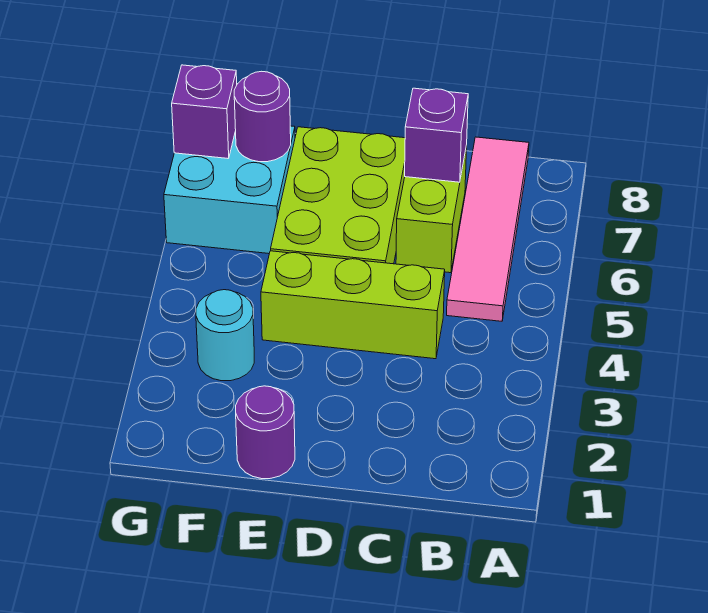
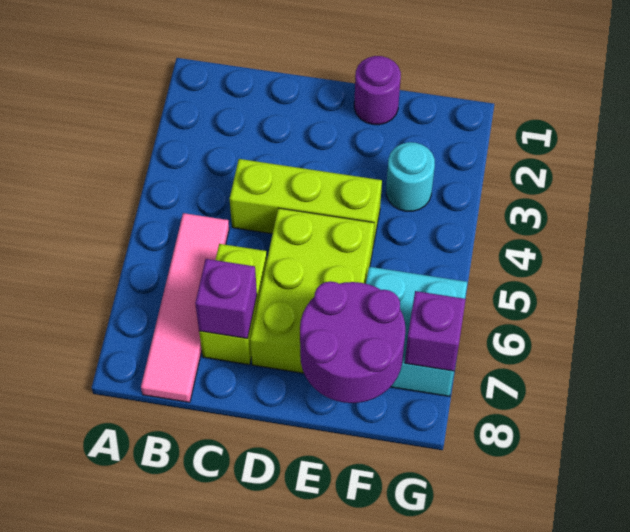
purple 1x1 round brick [234,71,291,162] -> purple 2x2 round brick [300,281,406,403]

